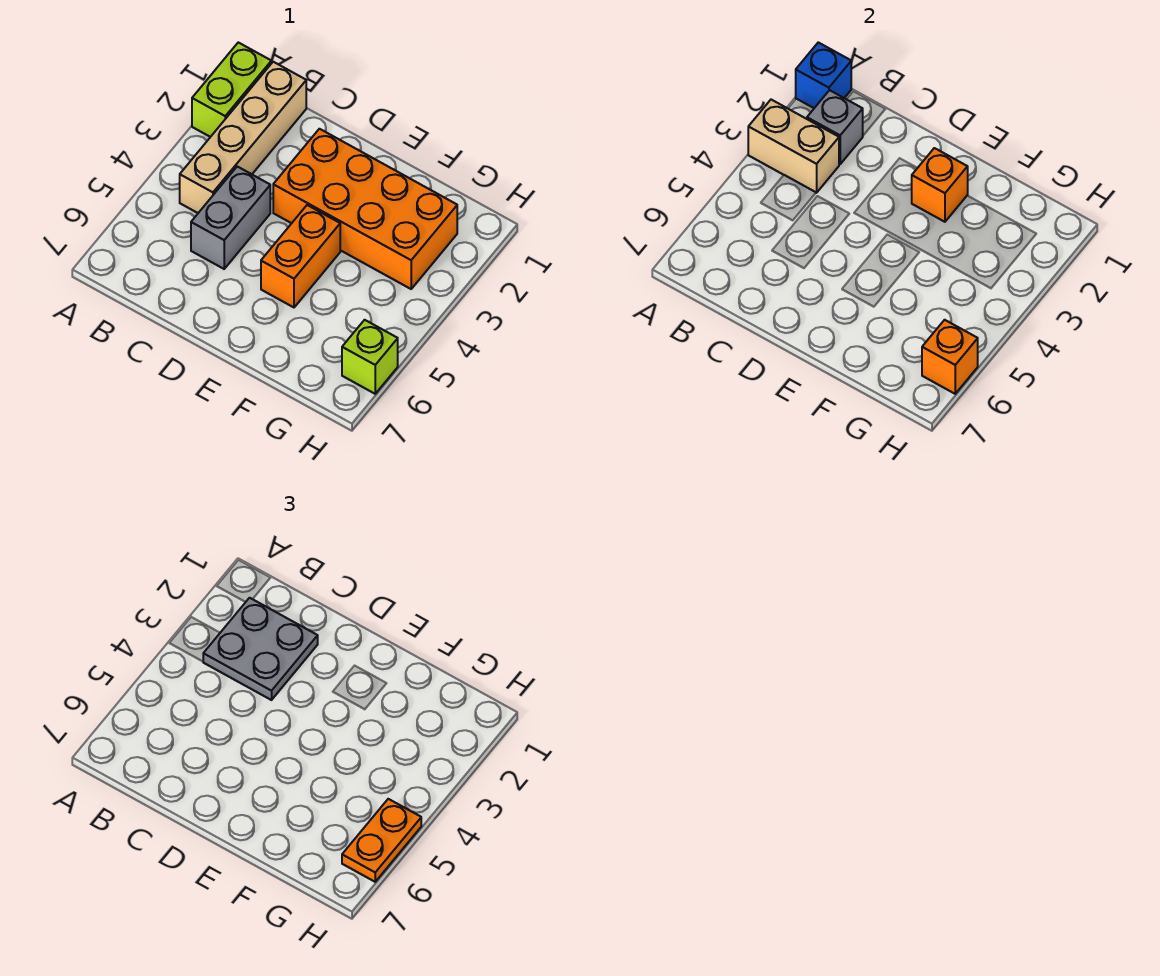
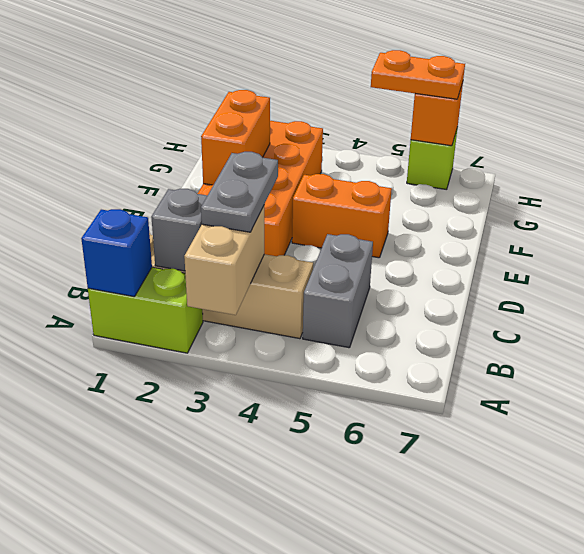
grey 2x2 plate [203,598,318,700] -> grey 1x2 plate [201,152,278,232]
grey 1x2 brick [191,167,270,269] -> grey 1x2 brick turned to [303,234,373,348]
orange 1x1 brick [912,148,968,222] -> orange 1x2 brick [201,90,270,185]

